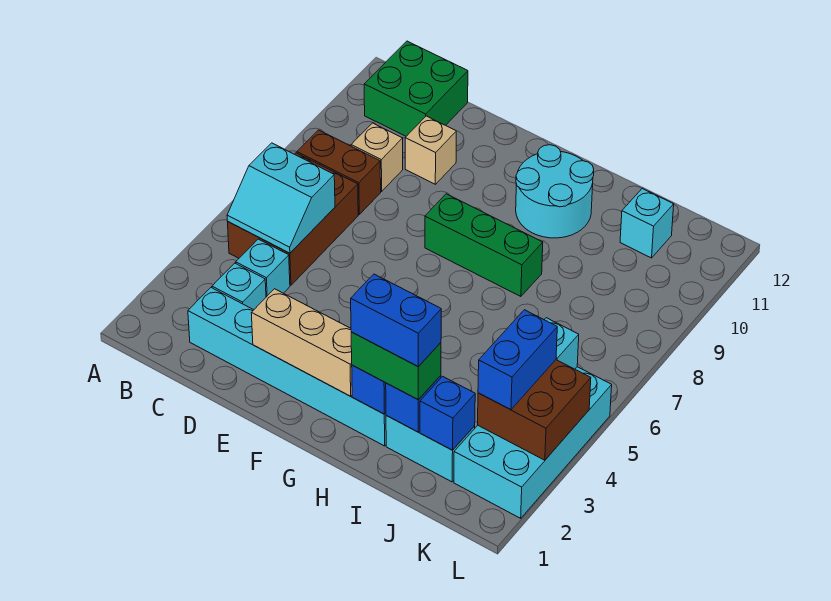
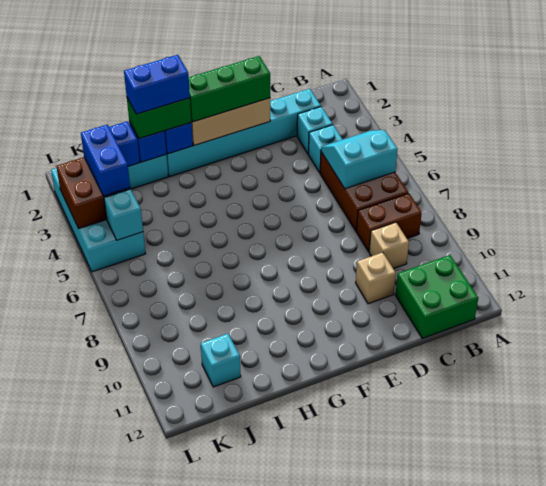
green 1x3 brick [425,194,543,297] -> green 1x3 brick moved to [189,56,270,122]
cyan 2x2 round brick [516,145,594,238] -> none

